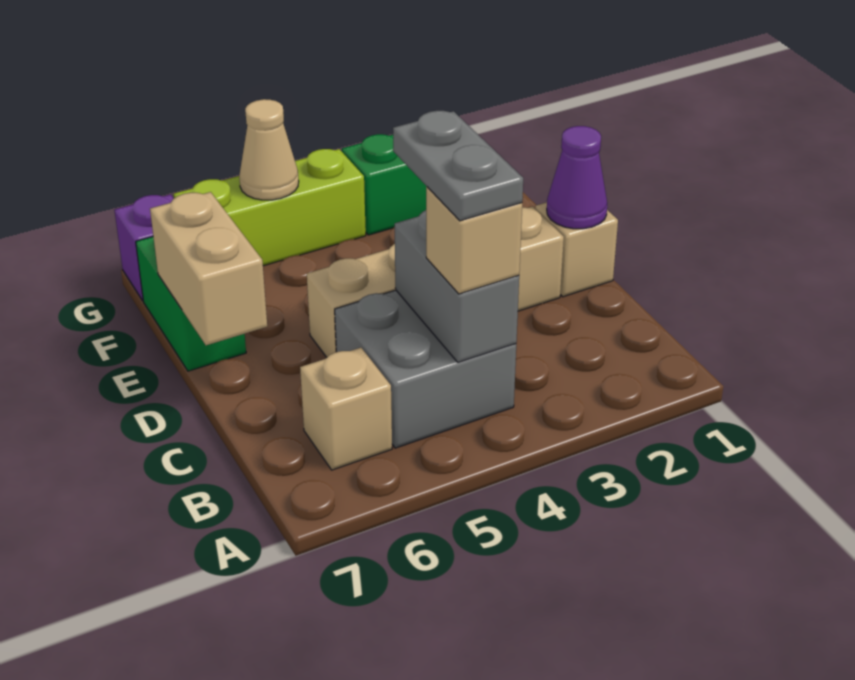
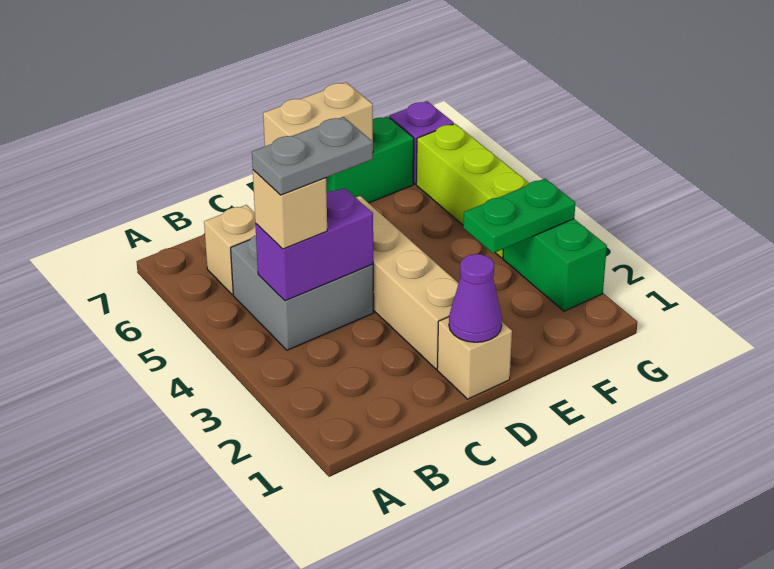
grey 1x2 brick [395,210,519,362] -> purple 1x2 brick [255,188,373,301]
none -> green 1x2 plate [463,179,575,253]
tan 1x1 cone [239,99,299,200] -> none

